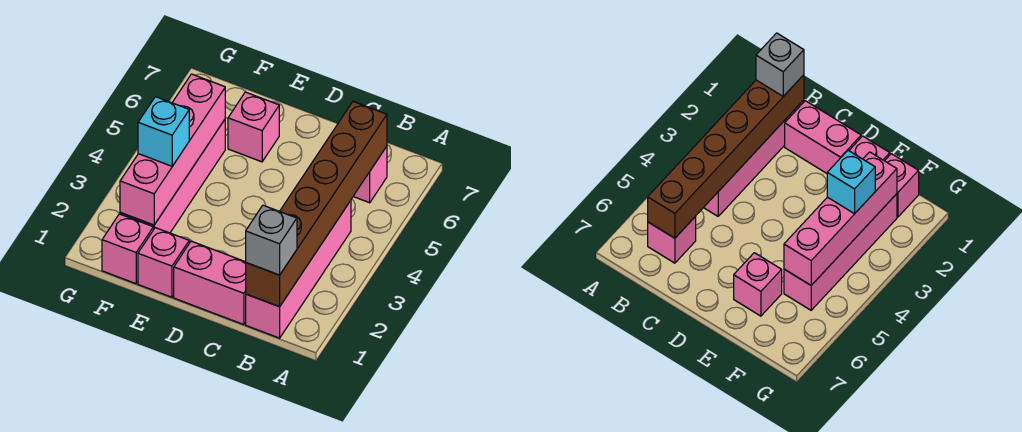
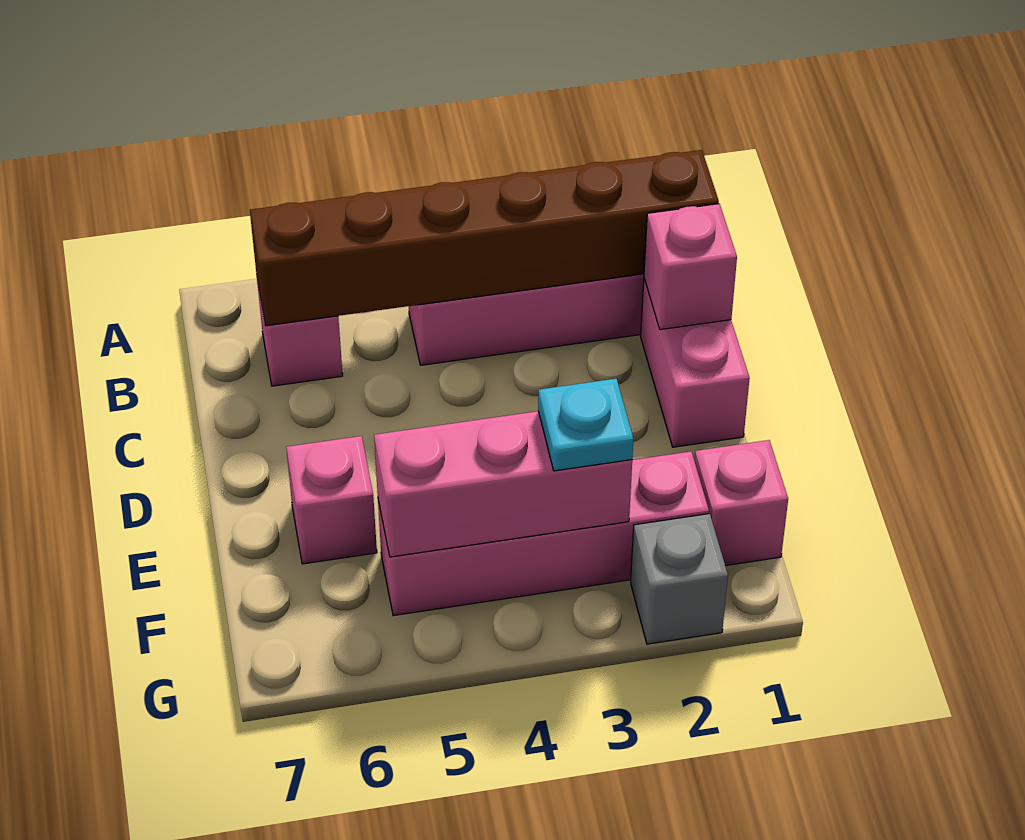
grey 1x1 brick [246,205,297,275] -> grey 1x1 brick moved to [631,514,728,644]
pink 1x1 brick [138,228,189,297] -> pink 1x1 brick moved to [644,204,737,330]
pink 1x4 brick [120,74,225,225] -> pink 1x3 brick [374,411,632,557]
cyan 1x1 brick [138,97,189,166] -> cyan 1x1 plate [538,379,633,471]

